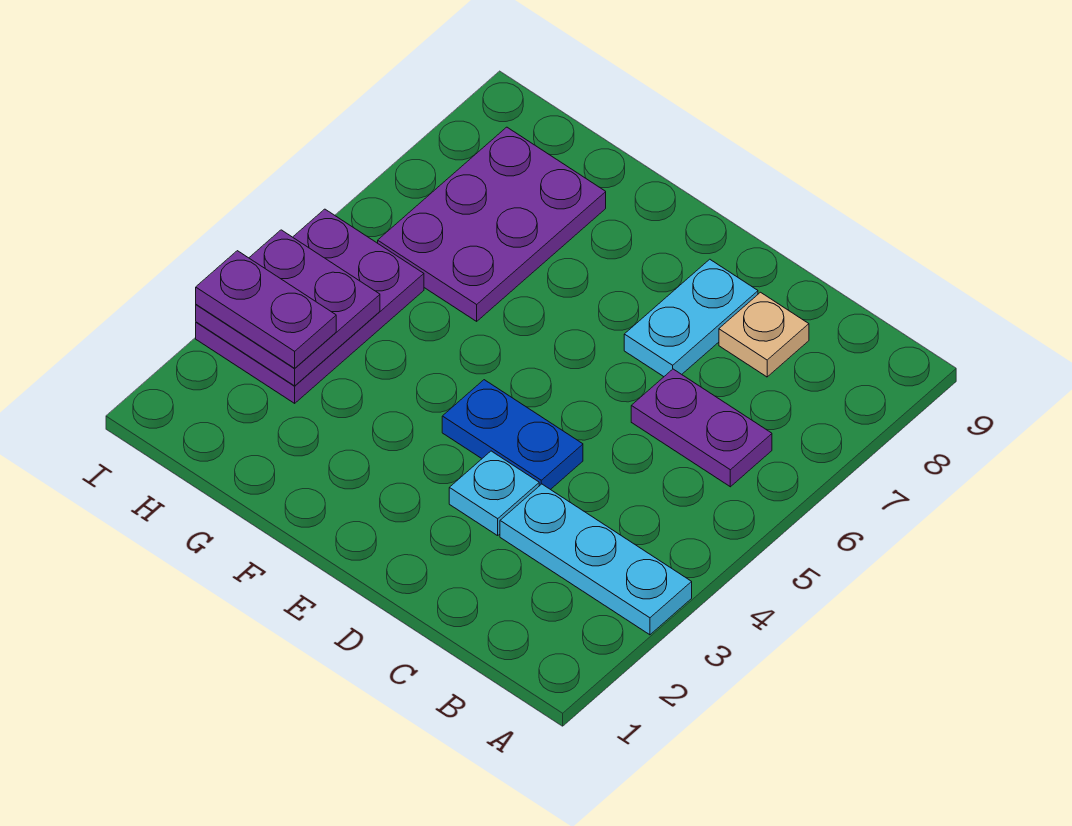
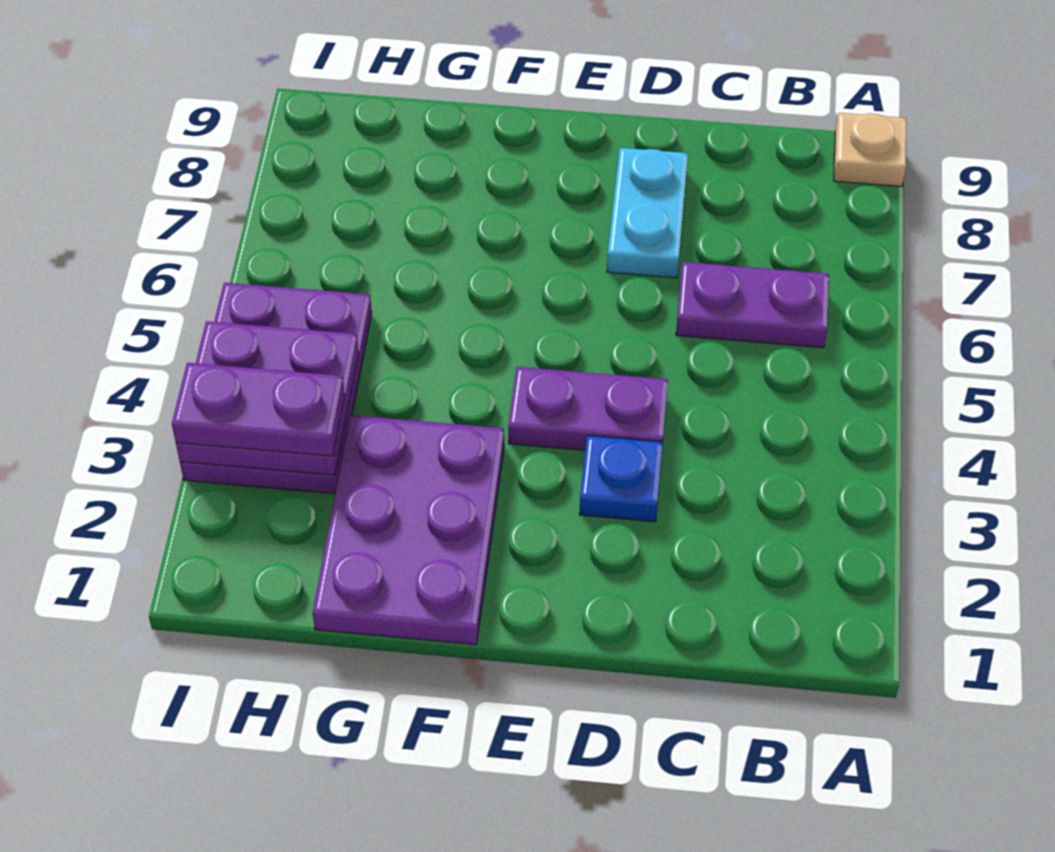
cyan 1x3 plate [500,484,692,635] -> none
tan 1x1 plate [719,292,809,377] -> tan 1x1 plate moved to [834,113,906,187]
cyan 1x1 plate [449,451,539,536] -> blue 1x1 plate [579,435,663,522]
blue 1x2 plate [442,380,583,490] -> purple 1x2 plate [508,367,668,450]
purple 2x3 plate [378,127,606,321] -> purple 2x3 plate moved to [313,415,504,645]

